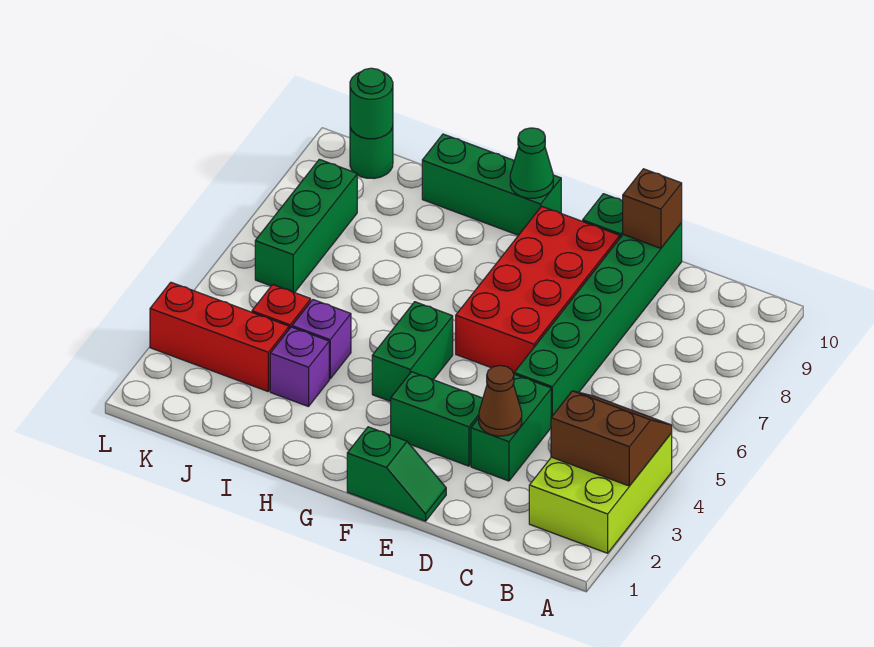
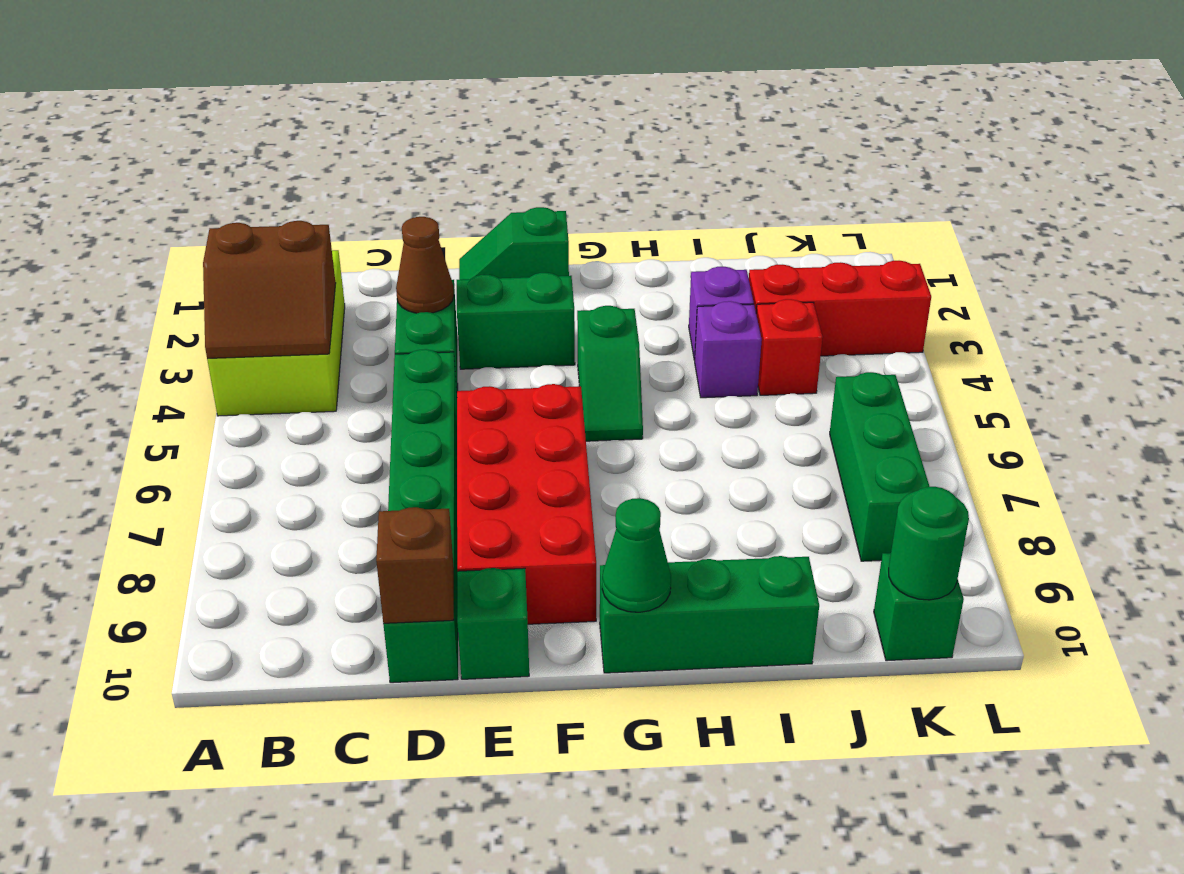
green 1x2 brick [372,302,453,402] -> green 1x2 slope [577,306,643,441]
green 1x1 round brick [350,127,393,178] -> green 1x1 brick [874,553,964,661]

